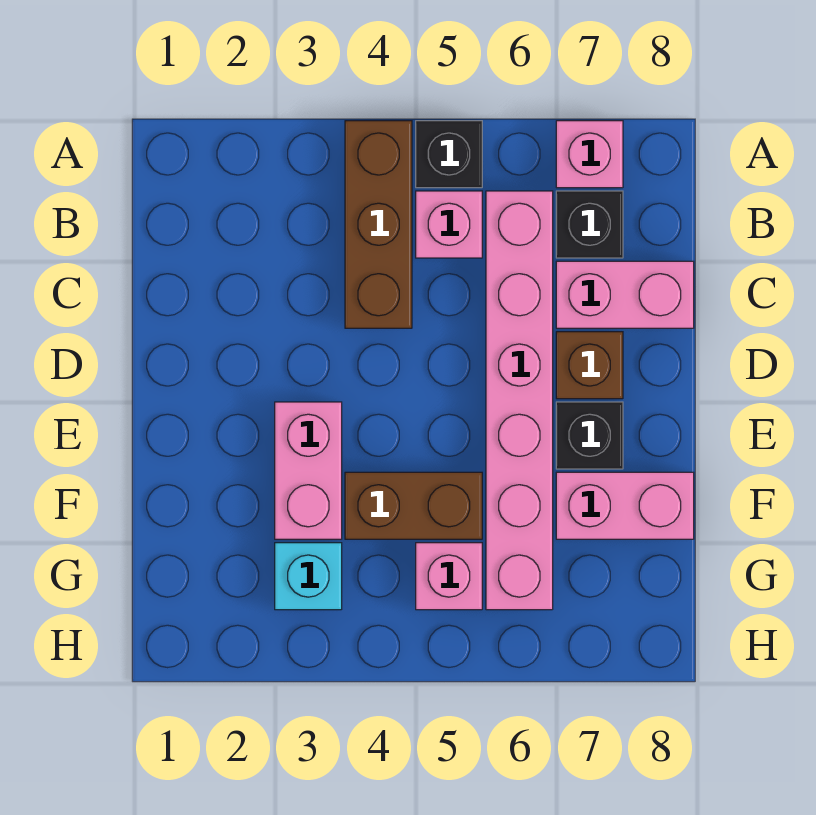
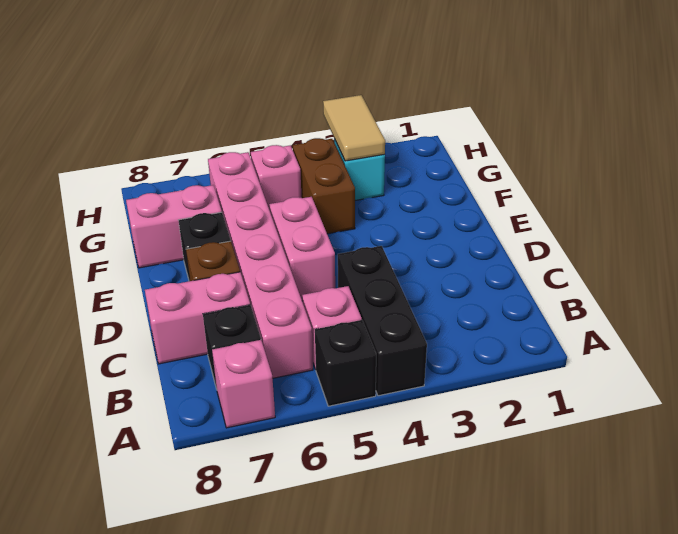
brown 1x3 brick [345,121,412,328] -> black 1x3 brick [338,246,427,396]
pink 1x2 brick [275,402,342,539] -> pink 1x2 brick moved to [269,197,335,301]
brown 1x2 brick [345,472,482,539] -> brown 1x2 brick turned to [293,138,355,234]
none -> tan 1x2 tile [323,95,385,161]

